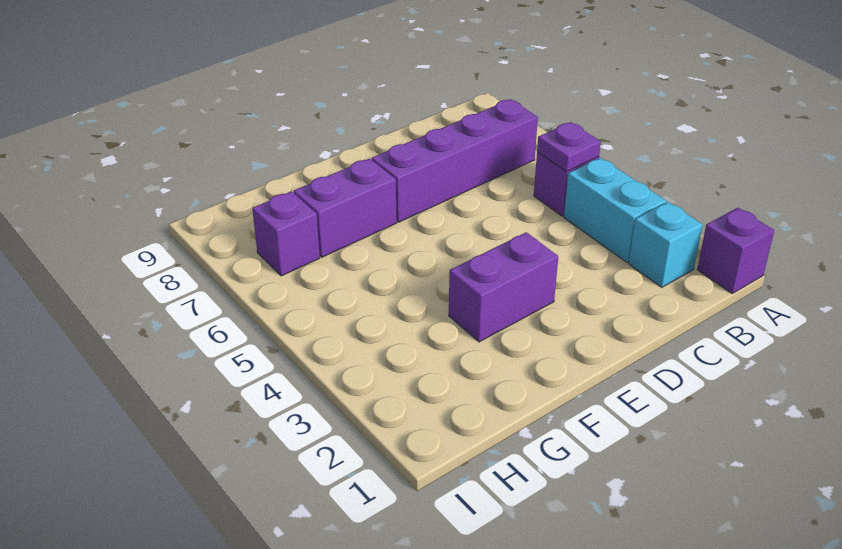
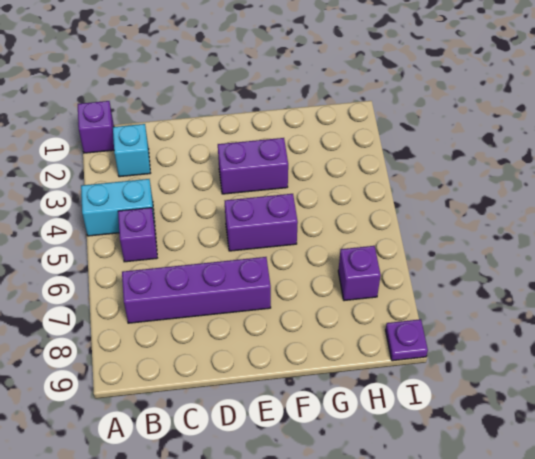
cyan 1x2 brick [564,158,666,262] -> cyan 1x2 brick turned to [81,179,155,236]
purple 1x1 plate [537,122,601,172] -> purple 1x1 plate moved to [386,319,428,361]
purple 1x2 brick [294,159,397,257] -> purple 1x2 brick moved to [225,194,298,251]

